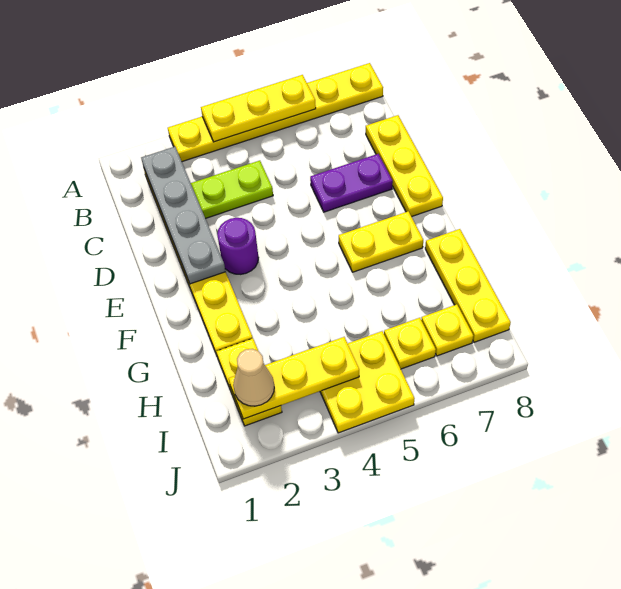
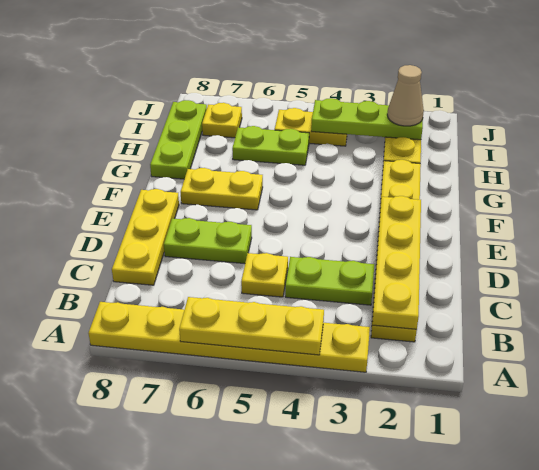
grey 1x4 plate [141,147,226,284] -> yellow 1x4 plate [372,196,421,329]
purple 1x2 plate [310,154,393,212] -> lime 1x2 plate [164,218,252,264]
purple 1x1 round brick [217,218,259,274] -> none
yellow 1x3 plate [425,229,511,342] -> lime 1x3 plate [150,100,207,179]
none -> lime 1x2 plate [232,126,309,165]
yellow 1x3 plate [229,337,359,419] -> lime 1x3 plate [311,98,423,140]
yellow 2x2 plate [320,331,415,433] -> yellow 1x2 plate [275,108,347,146]
yellow 1x1 plate [384,318,436,369] -> yellow 1x1 plate moved to [241,253,288,297]

